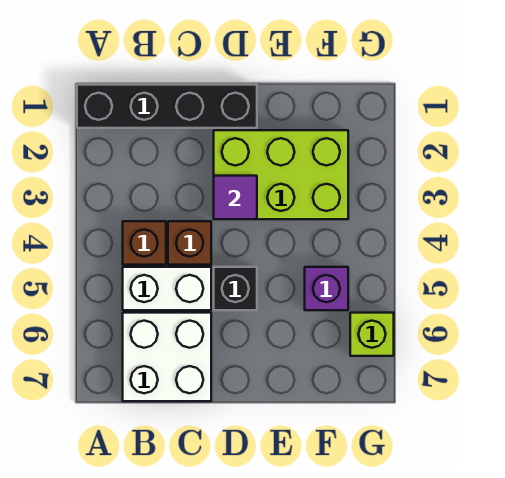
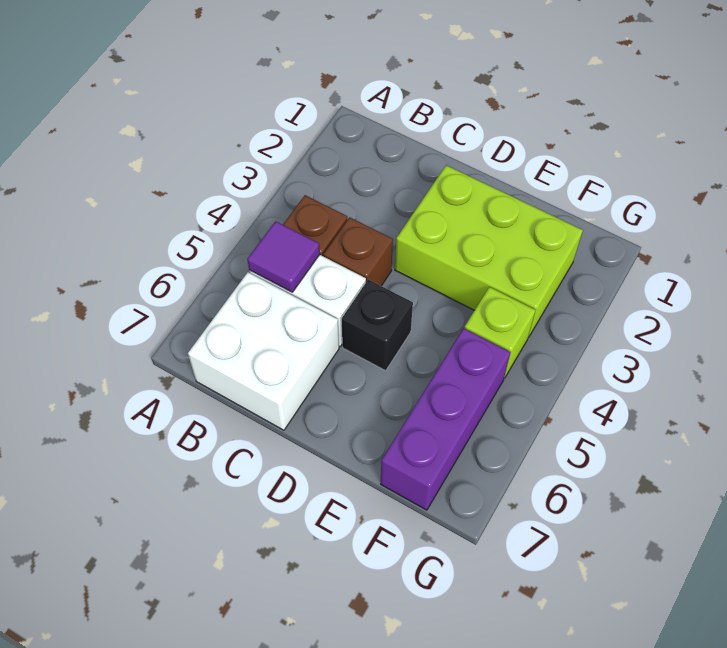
black 1x4 brick [77,85,257,128] -> none
purple 1x1 tile [214,176,257,219] -> purple 1x1 tile moved to [247,221,320,292]
purple 1x1 brick [305,267,348,310] -> purple 1x3 brick [381,328,510,510]
lime 1x1 brick [350,313,394,356] -> lime 1x1 brick moved to [465,287,535,378]

